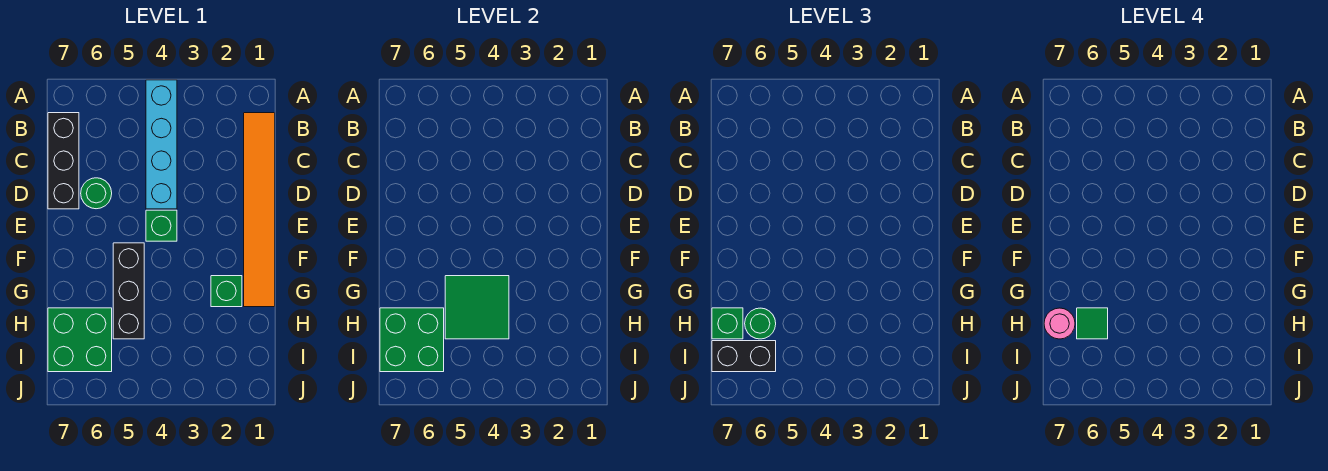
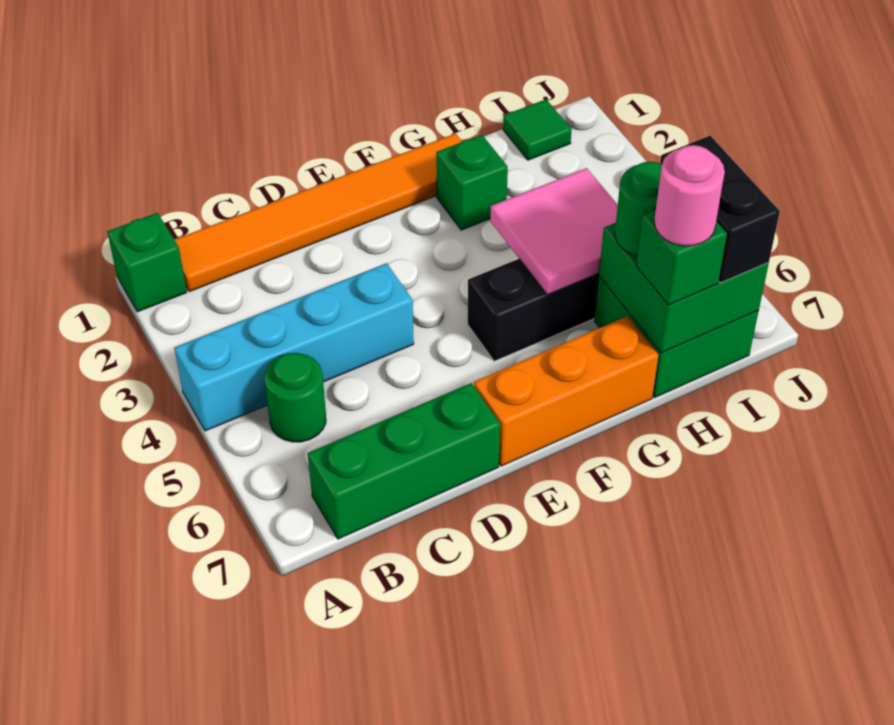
black 1x3 brick [48,113,79,209] -> green 1x3 brick [308,383,500,539]
green 1x1 round brick [81,178,112,209] -> green 1x1 round brick moved to [264,353,326,442]
green 1x1 brick [146,210,177,241] -> green 1x1 brick moved to [107,213,187,312]
none -> orange 1x3 brick [474,316,658,466]
green 2x2 tile [445,276,509,339] -> pink 2x2 tile [490,168,618,295]
green 1x1 tile [1077,308,1108,339] -> green 1x1 tile moved to [503,99,572,160]

